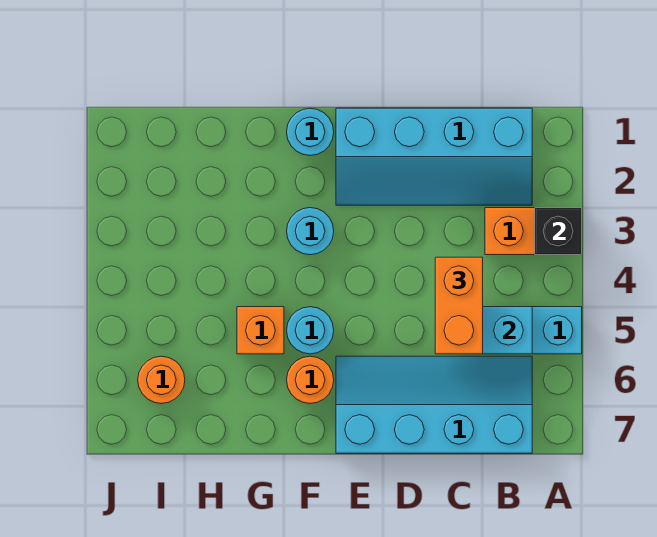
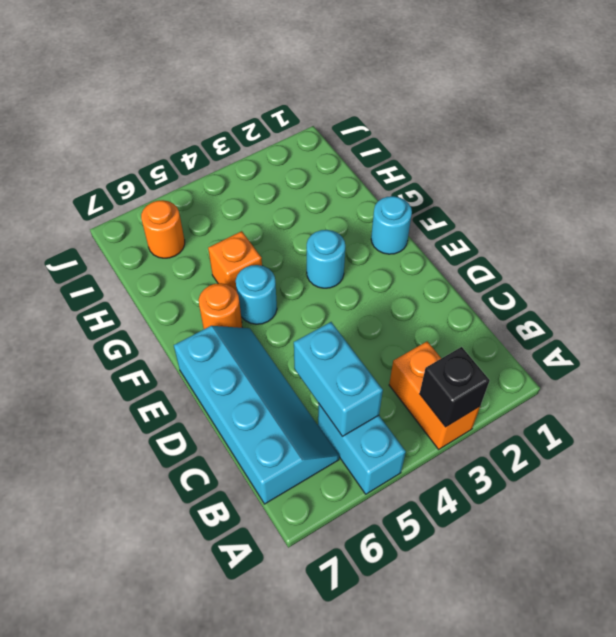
cyan 2x4 slope [336,108,532,205] -> none
orange 1x2 brick [435,257,483,354] -> none

